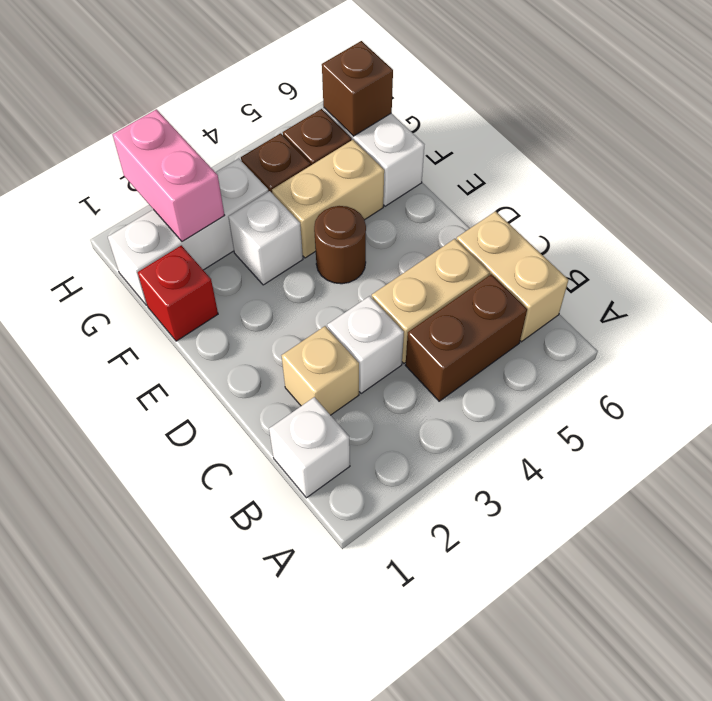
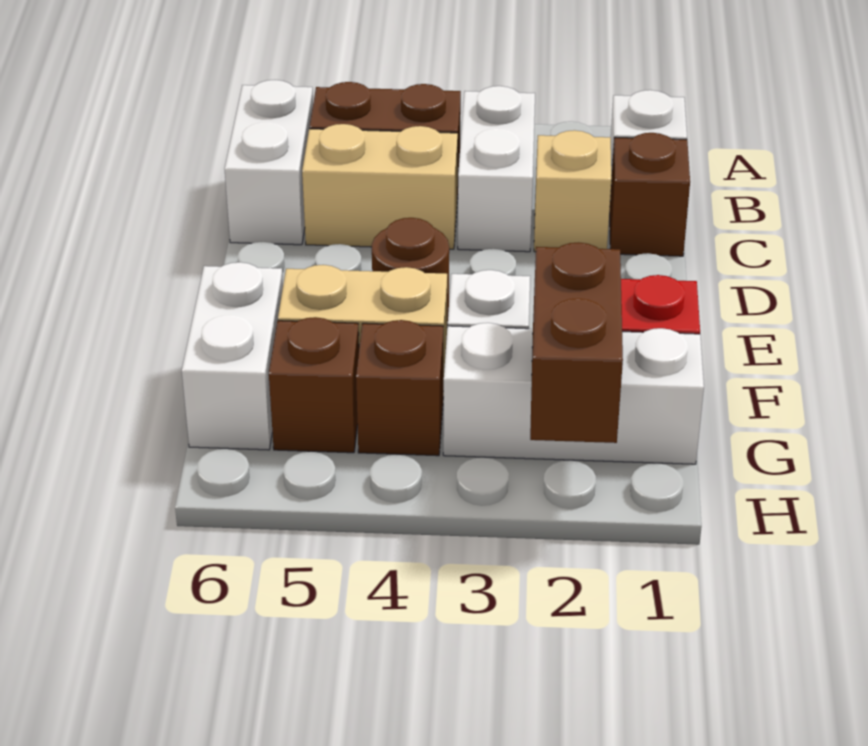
tan 1x2 brick [457,211,568,342] -> white 1x2 brick [224,80,313,245]
white 1x1 brick [327,296,404,394] -> white 1x2 brick [458,86,535,252]
pink 1x2 brick [113,109,225,241] -> brown 1x2 brick [530,242,623,443]
brown 1x1 brick [322,41,393,136] -> brown 1x1 brick moved to [610,133,690,256]

